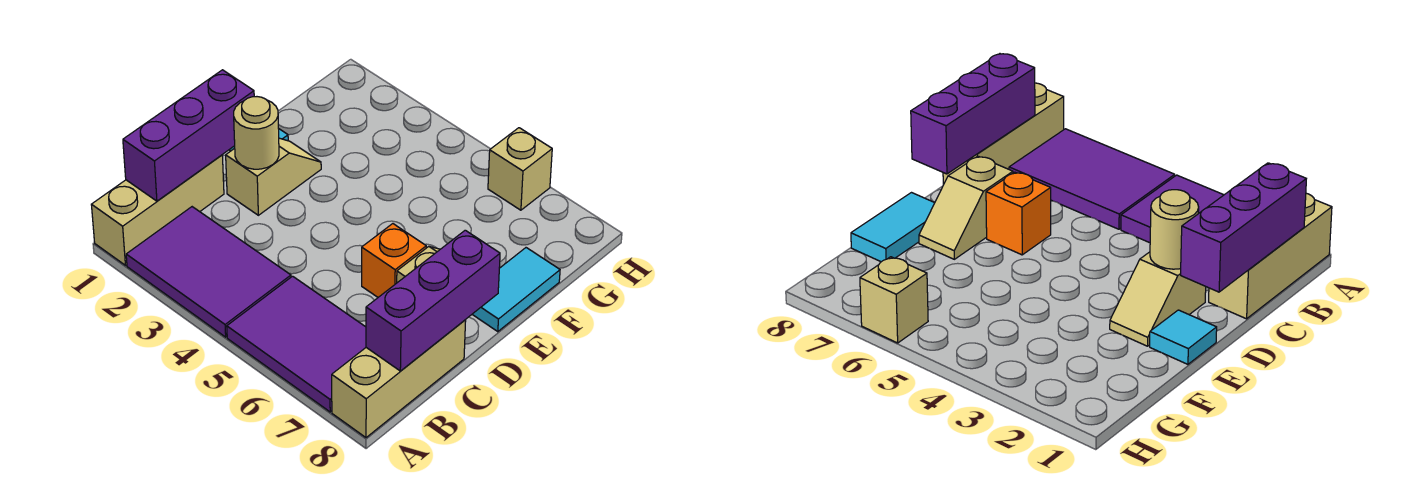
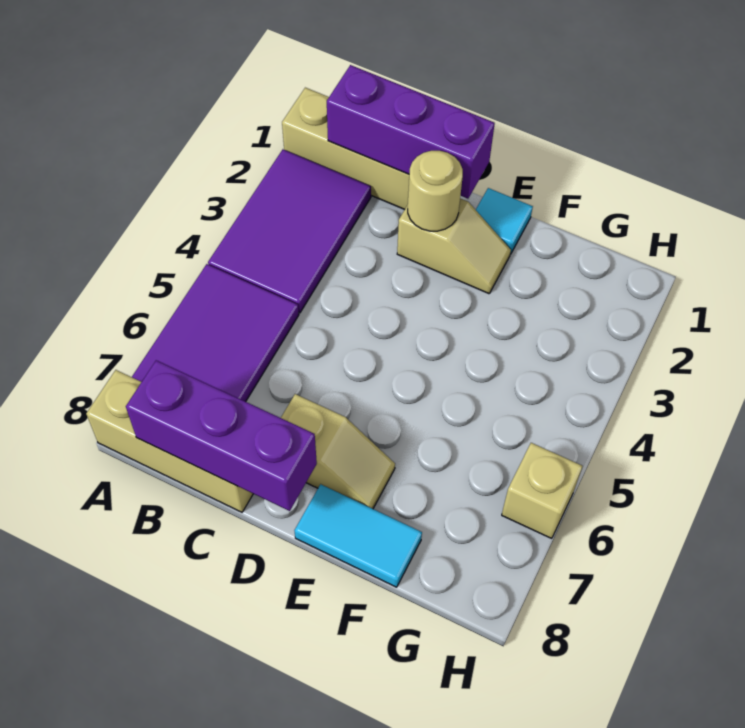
orange 1x1 brick [362,224,426,297] -> none

